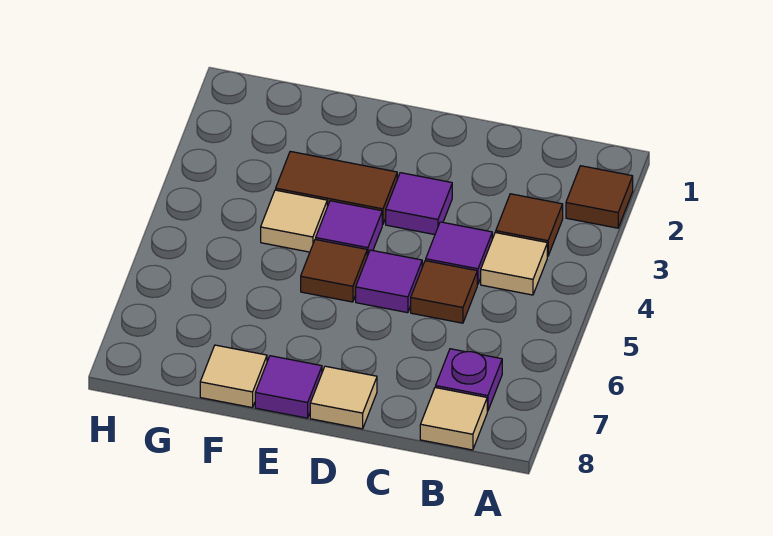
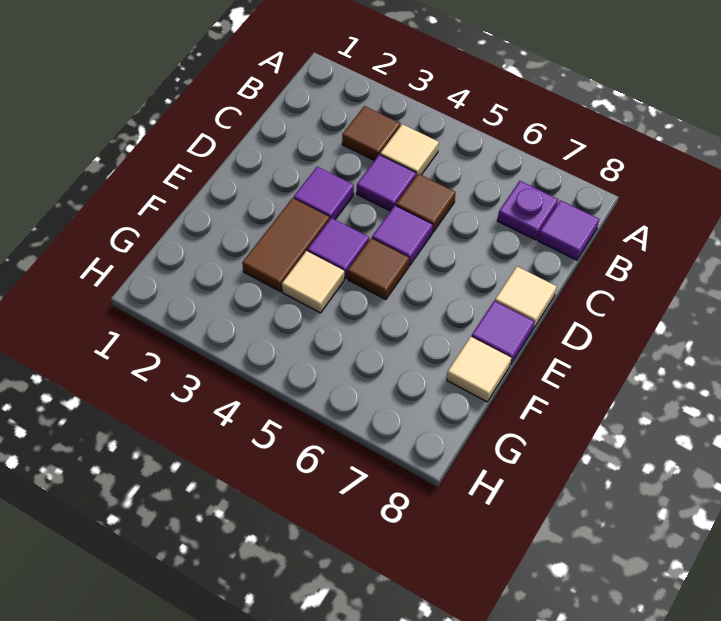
brown 1x1 tile [566,166,633,228] -> none
tan 1x1 tile [420,387,487,450] -> purple 1x1 tile [538,200,599,260]

